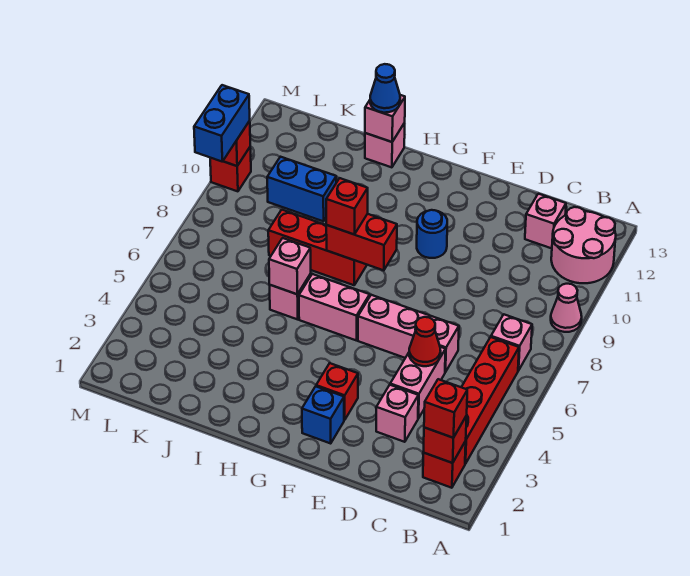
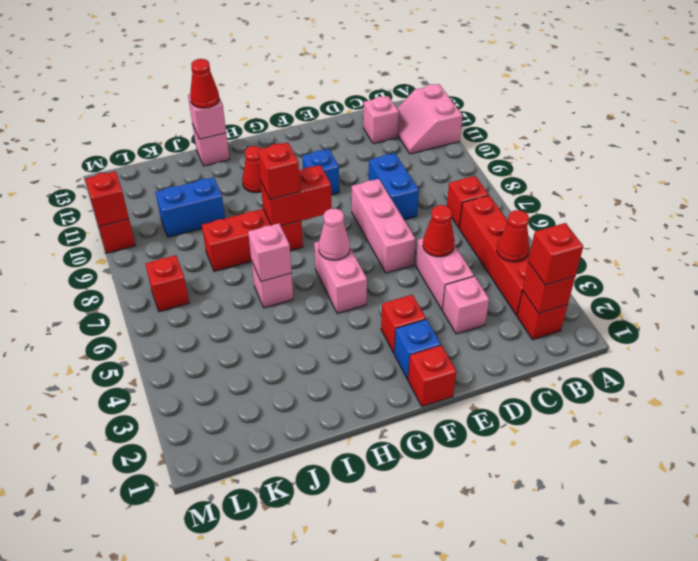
pink 1x1 cone [551,284,582,332] -> pink 1x1 cone moved to [319,208,350,260]
pink 2x2 round brick [551,207,616,283] -> pink 2x2 slope [397,84,462,154]
none -> red 1x1 cone [497,210,529,262]
pink 1x1 brick [491,315,532,371] -> red 1x1 brick [447,176,489,228]
pink 1x3 brick [358,295,459,372] -> pink 1x3 brick turned to [352,179,416,273]
none -> red 1x1 brick [408,345,456,407]
blue 1x1 round brick [417,210,447,258] -> blue 1x1 brick [302,149,339,195]
pink 1x2 brick [299,274,370,340] -> pink 1x2 brick turned to [314,242,367,314]
none -> red 1x1 cone [242,146,262,193]
blue 1x1 cone [370,64,400,113] -> red 1x1 cone [190,59,219,108]
none -> red 1x1 brick [145,255,189,312]
blue 1x2 brick [194,85,250,161] -> blue 1x2 brick moved to [369,153,419,220]

